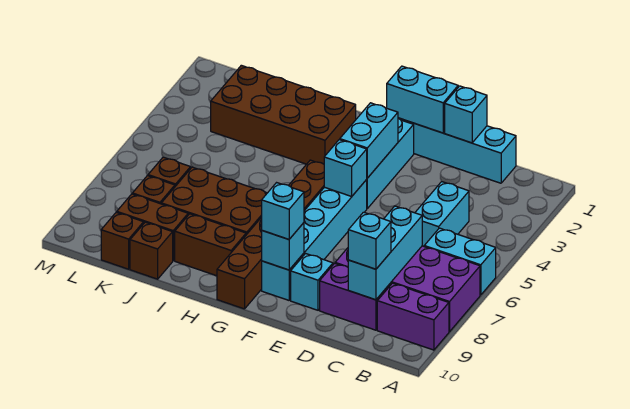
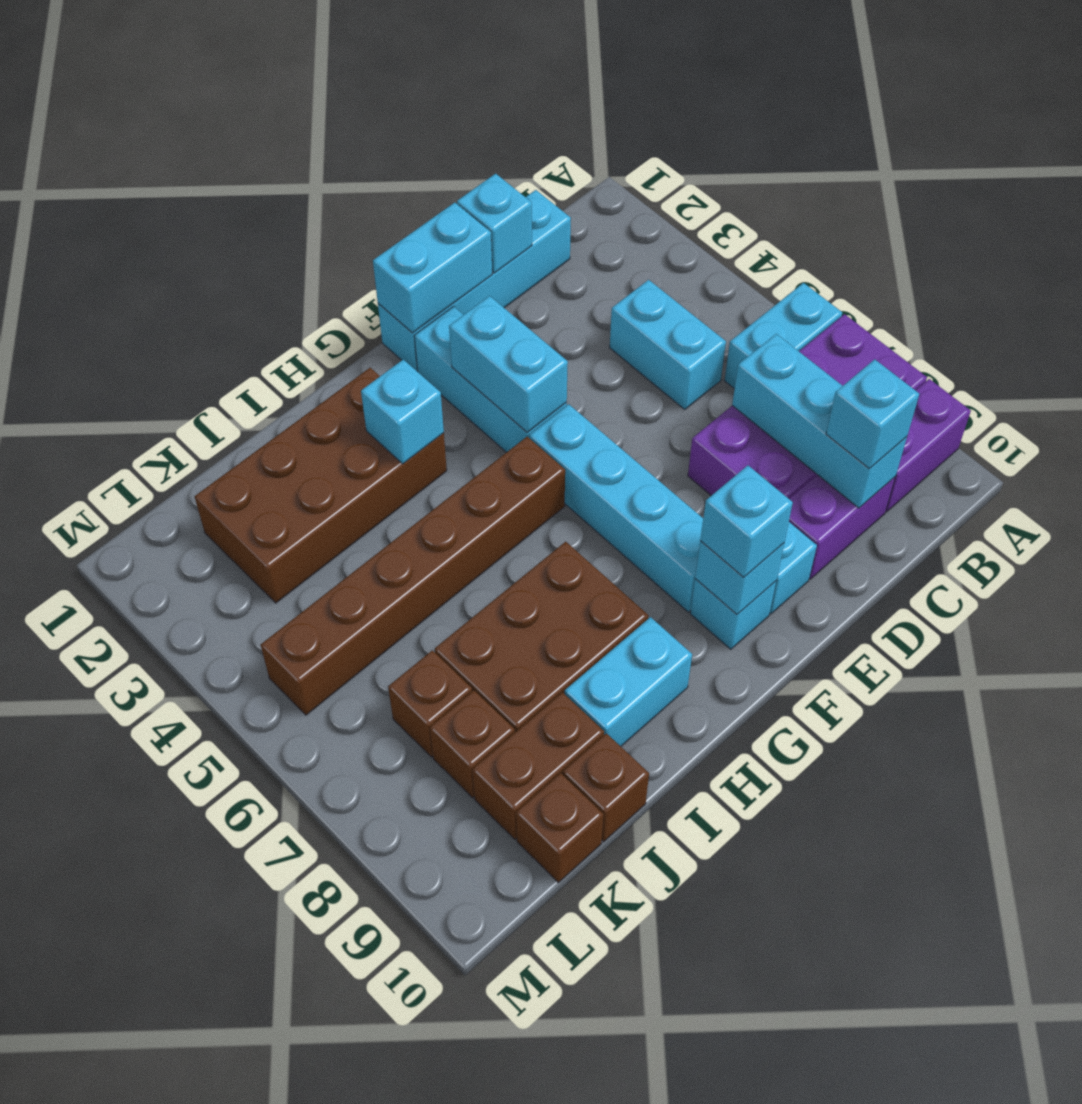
cyan 1x1 brick [324,140,367,196] -> cyan 1x1 brick moved to [361,360,444,464]
brown 1x6 brick [217,160,324,309] -> brown 1x6 brick turned to [261,437,565,715]
brown 1x2 brick [175,214,246,276] -> cyan 1x2 brick [565,617,692,746]

